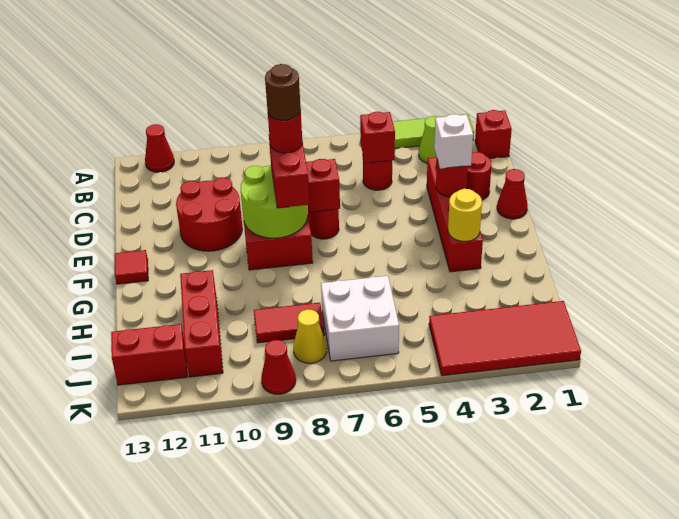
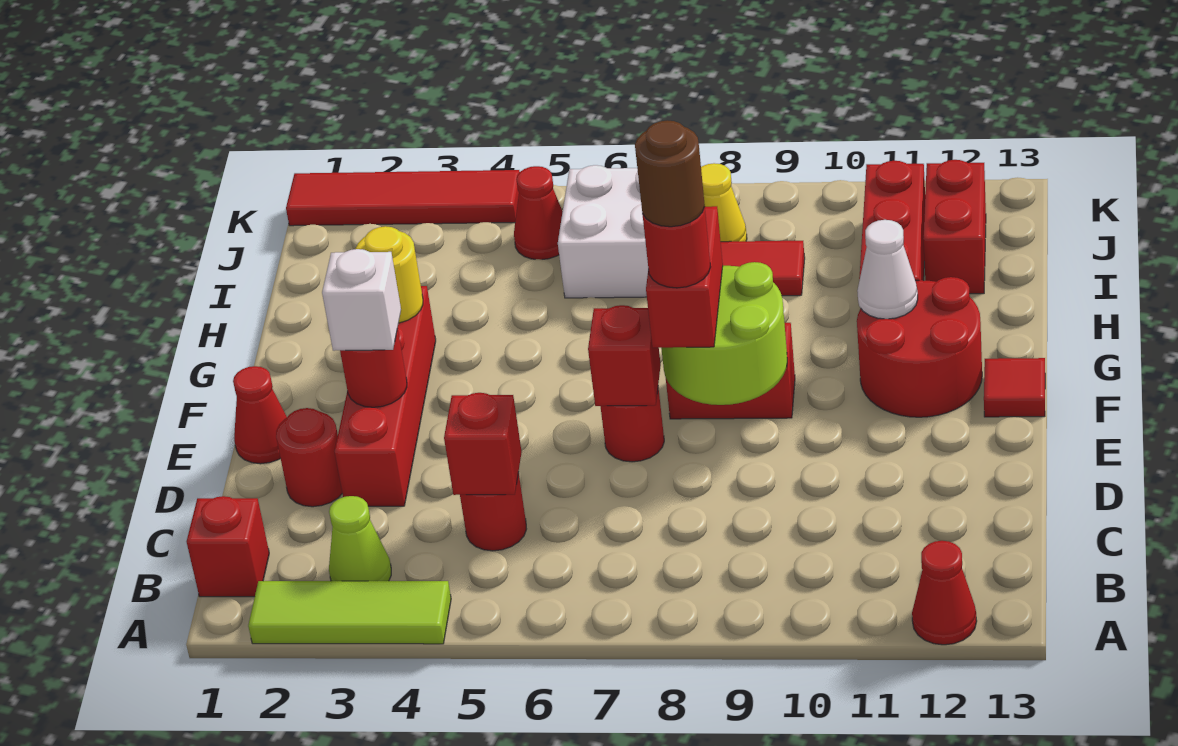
red 2x2 round brick [176,178,242,251] -> red 2x2 round brick moved to [857,277,982,417]
none -> white 1x1 cone [857,220,918,319]
red 2x4 tile [429,301,581,376] -> red 1x4 tile [286,170,520,226]
red 1x2 brick [111,324,187,385] -> red 1x2 brick turned to [923,160,986,294]
red 1x1 cone [261,340,296,394] -> red 1x1 cone moved to [514,166,563,260]

